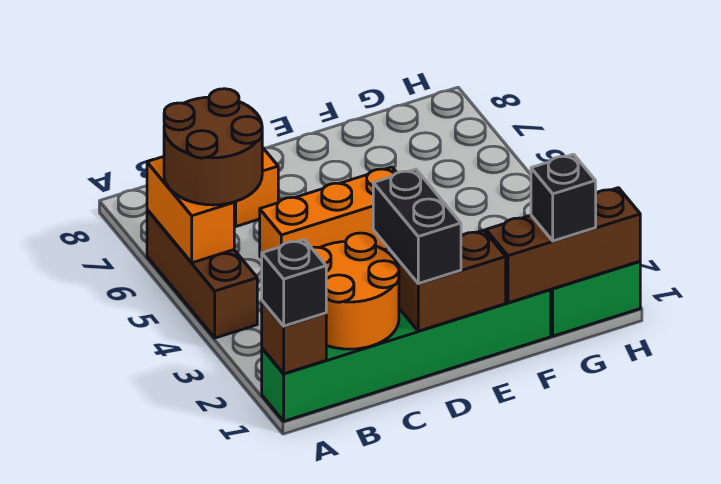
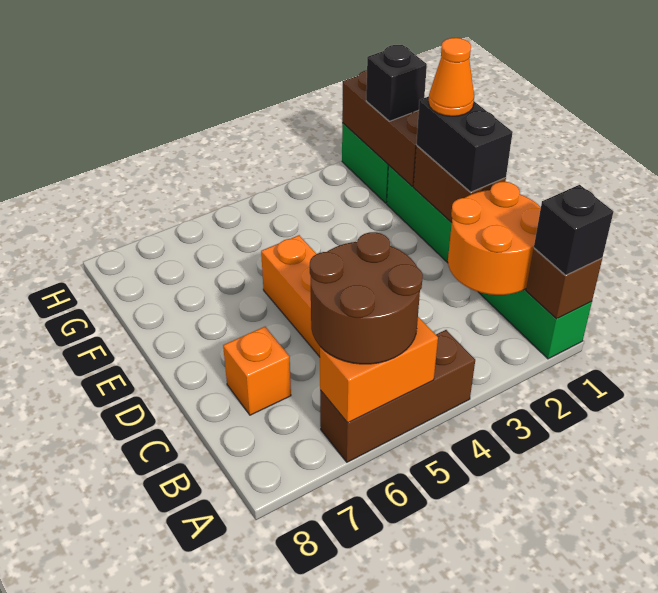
black 1x2 brick [373,169,461,284] -> black 1x2 brick turned to [416,96,513,192]
none -> orange 1x1 cone [428,38,474,116]

